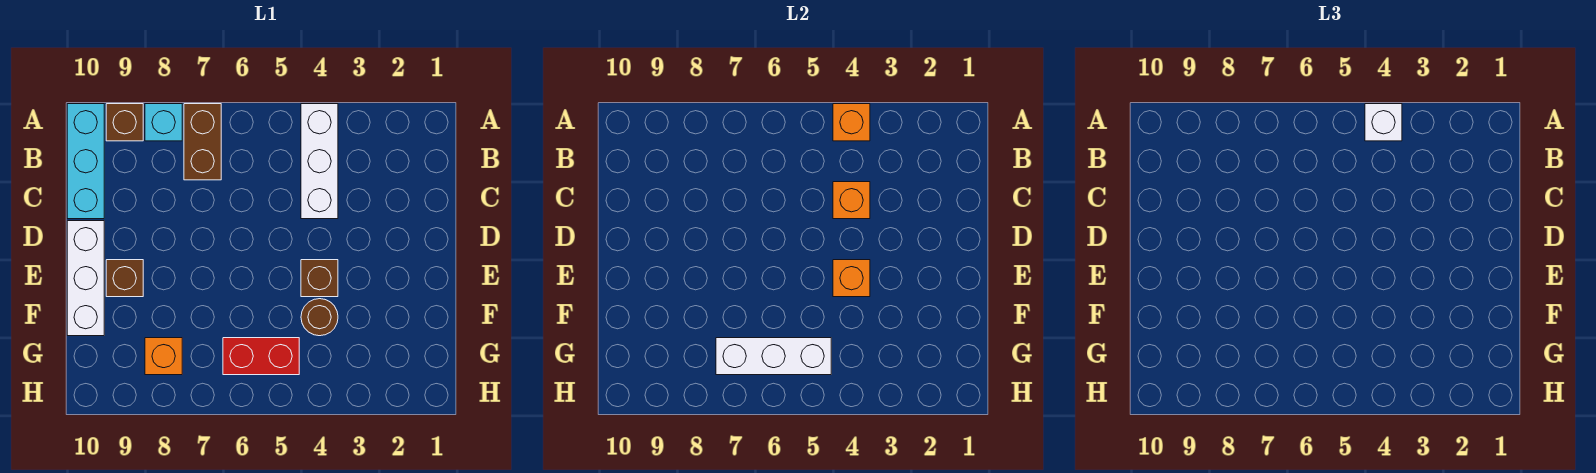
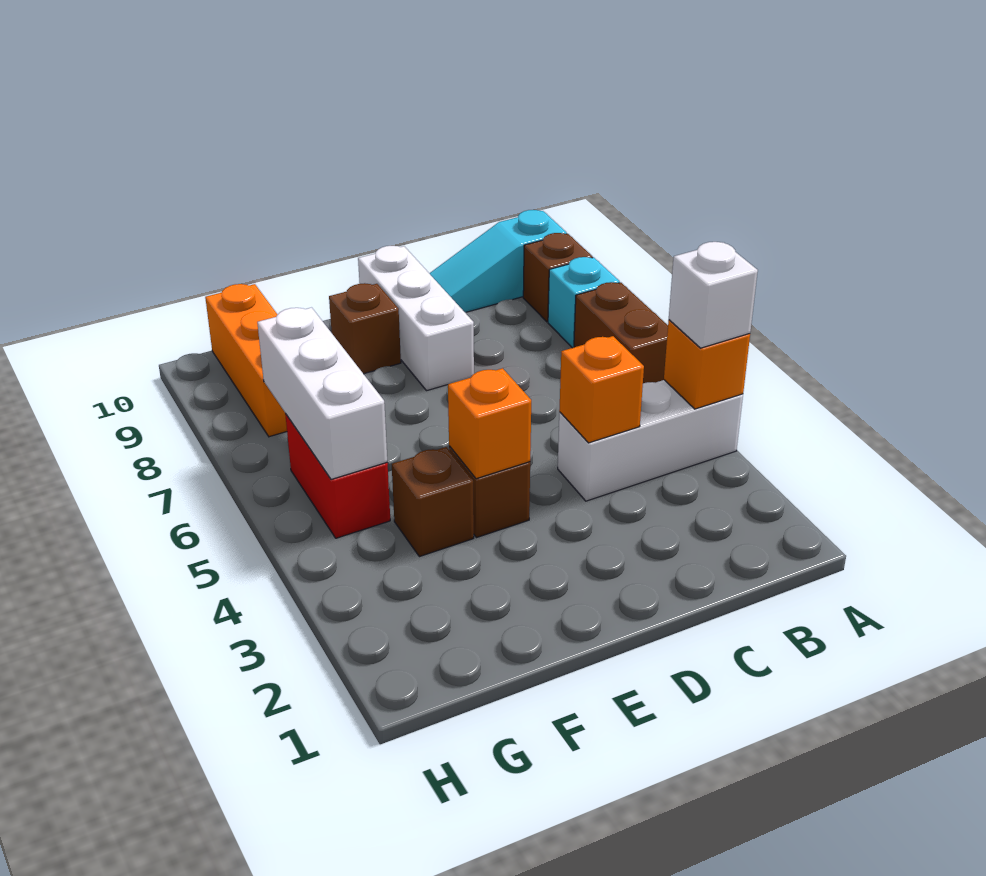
brown 1x2 brick [184,104,221,180] -> brown 1x2 brick turned to [574,282,668,383]
cyan 1x3 brick [67,104,104,219] -> cyan 1x3 slope [429,210,567,312]
white 1x3 brick [67,221,104,336] -> white 1x3 brick turned to [358,246,474,391]
brown 1x1 round brick [301,299,338,336] -> brown 1x1 brick [392,447,474,557]
orange 1x1 brick [145,338,182,375] -> orange 1x3 brick [205,284,287,437]

